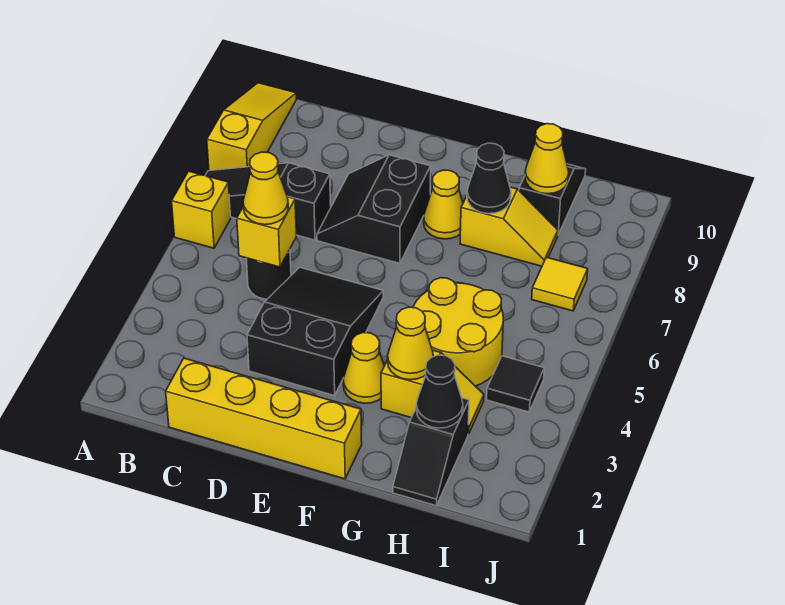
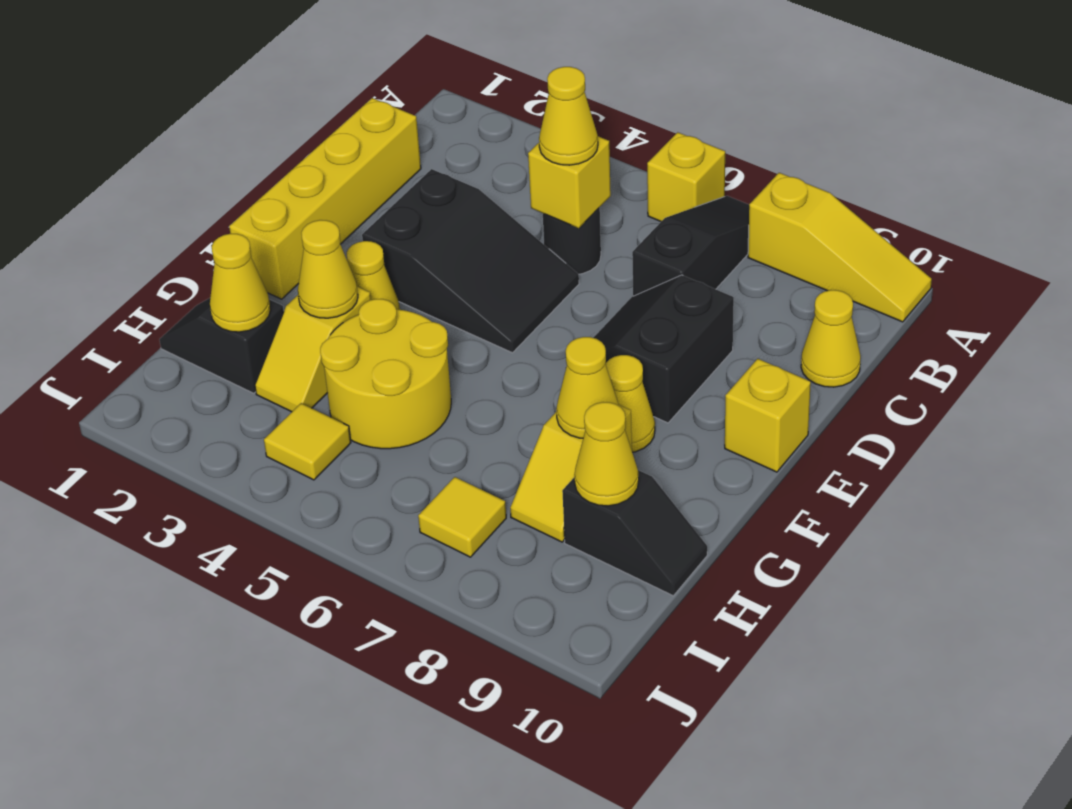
none -> yellow 1x1 cone [801,290,861,387]
black 2x2 slope [317,155,431,263] -> black 2x2 slope turned to [565,275,734,423]
none -> yellow 1x1 brick [725,359,811,472]
black 1x1 cone [467,143,511,214] -> yellow 1x1 cone [556,337,619,438]
black 1x1 cone [416,355,463,428] -> yellow 1x1 cone [210,234,271,332]
black 1x1 tile [487,356,544,412] -> yellow 1x1 tile [264,403,351,480]

